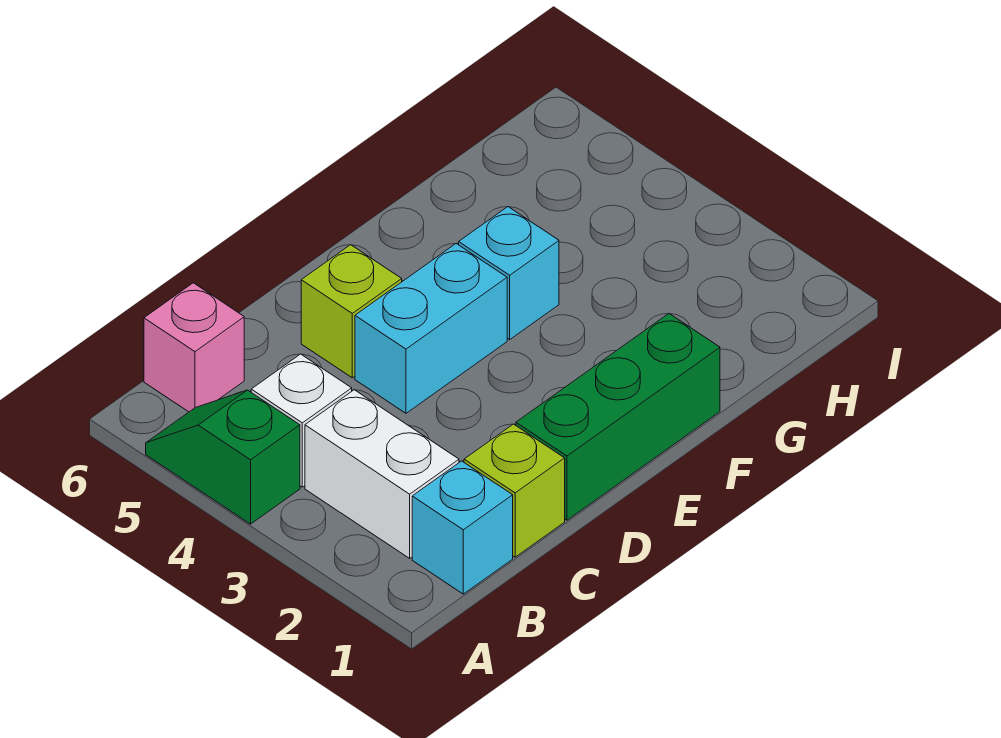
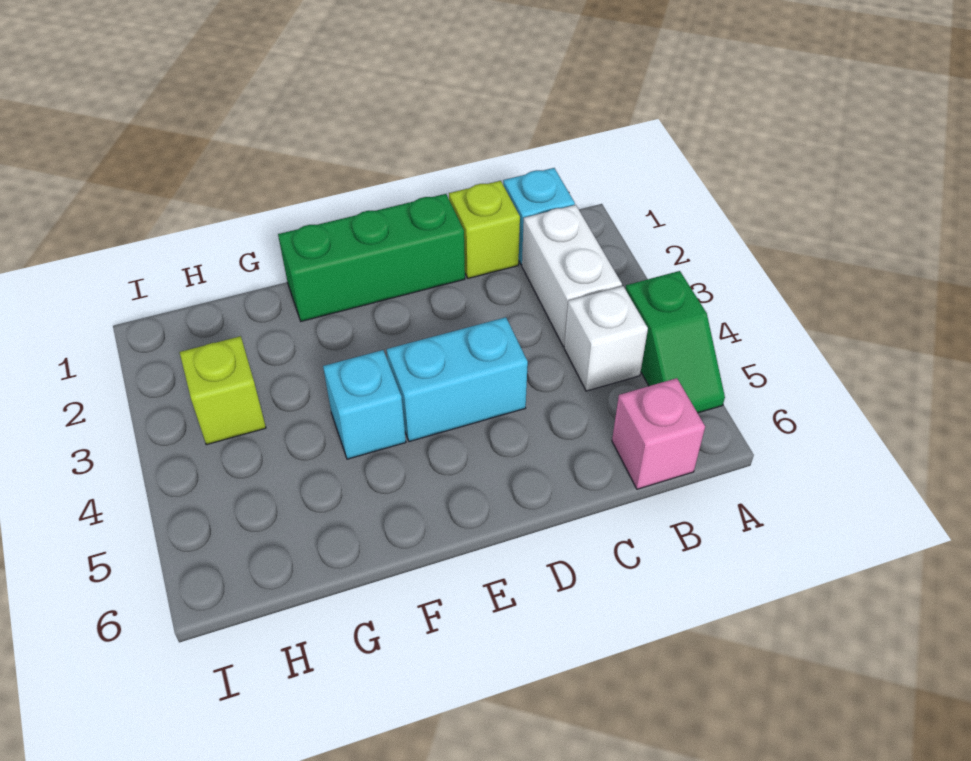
lime 1x1 brick [301,245,402,378] -> lime 1x1 brick moved to [180,336,266,445]

